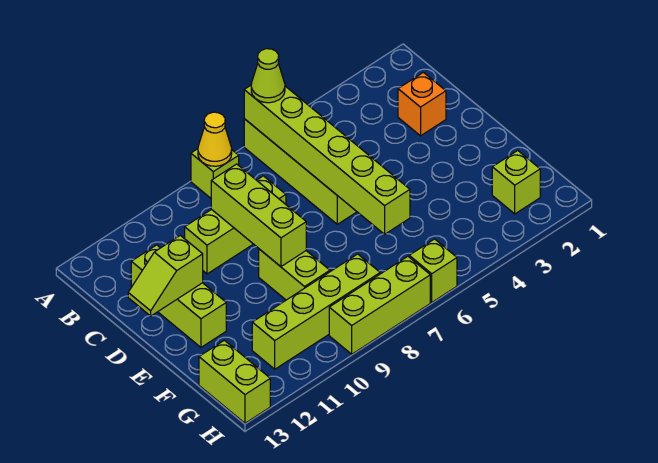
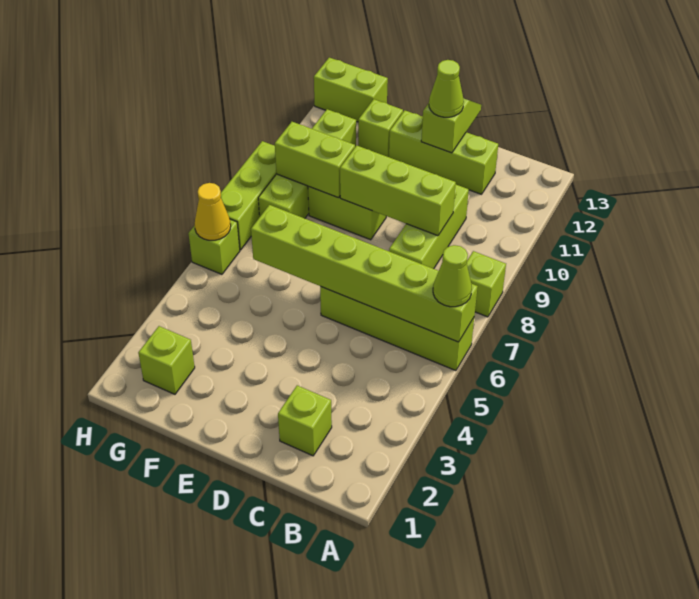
yellow 1x1 cone [198,112,232,166] -> yellow 1x1 cone moved to [195,183,231,240]
orange 1x1 brick [398,72,446,136] -> lime 1x1 brick [278,385,332,456]
none -> lime 1x1 cone [429,60,464,117]
none -> lime 1x2 brick [275,122,355,198]
none -> lime 1x1 brick [358,99,403,157]

